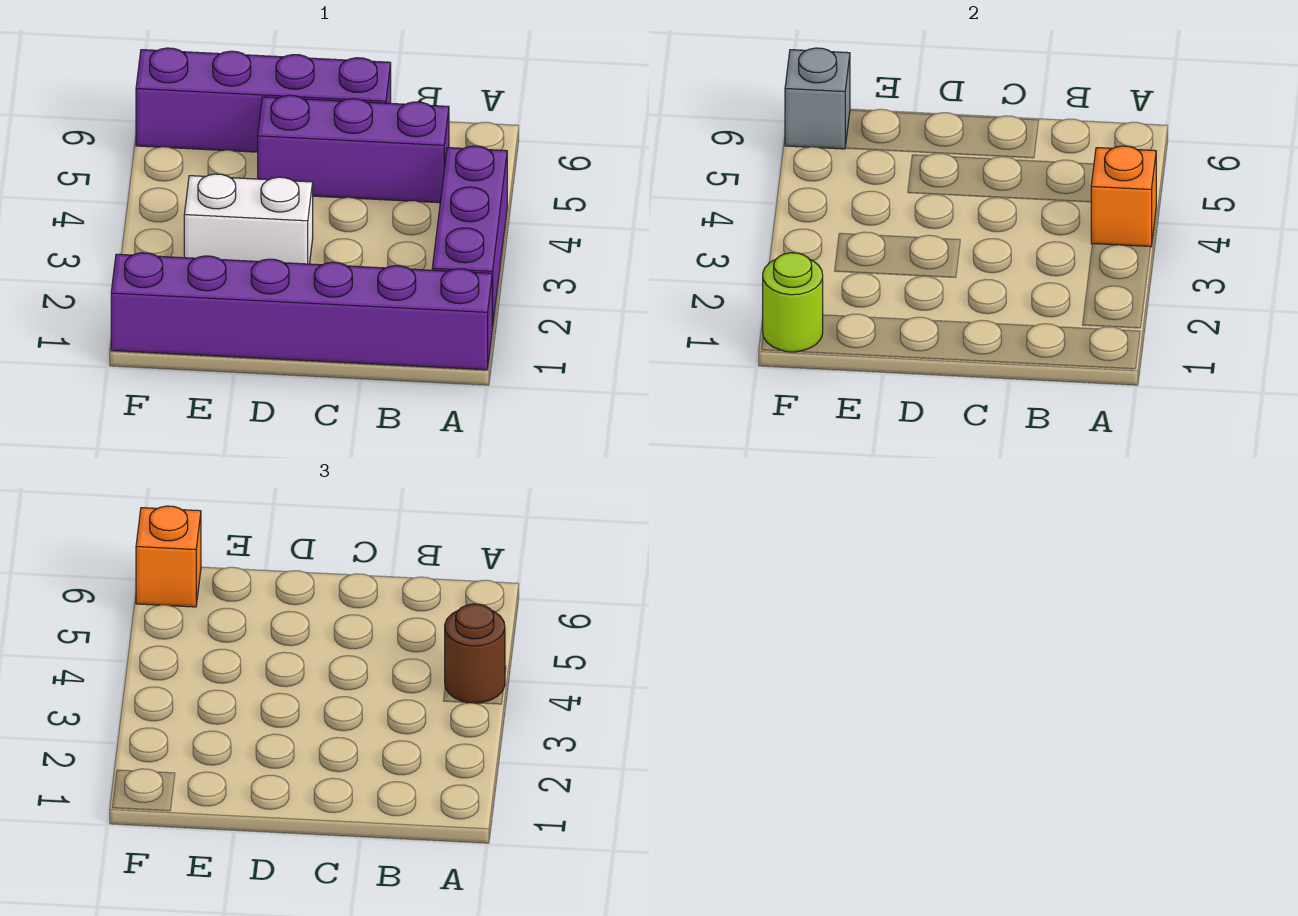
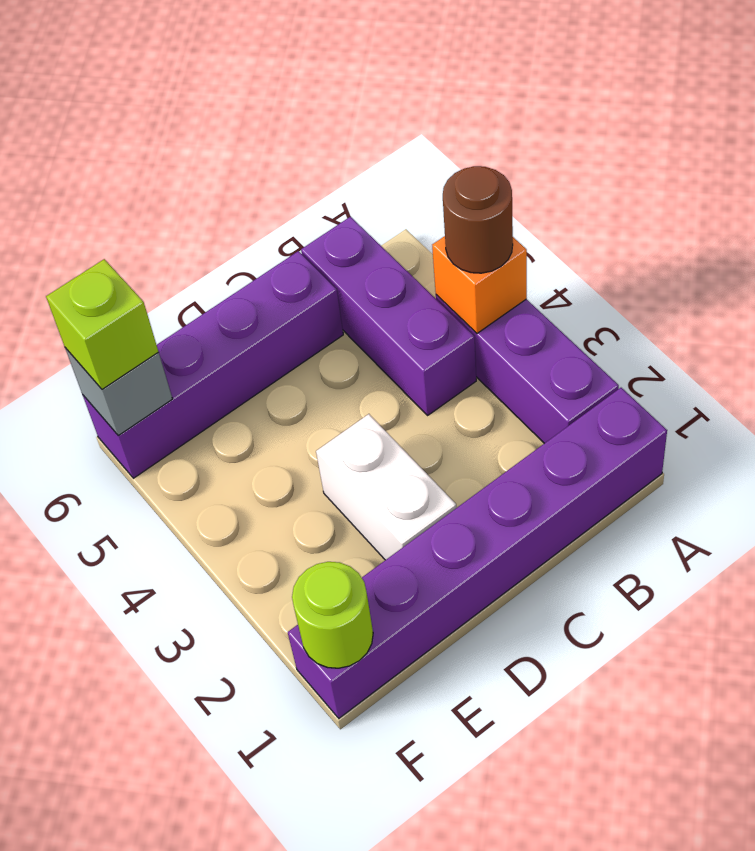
purple 1x3 brick [258,95,449,203] -> purple 1x3 brick turned to [301,217,476,415]
white 1x2 brick [184,174,313,264] -> white 1x2 brick turned to [316,414,456,560]
orange 1x1 brick [136,506,201,607] -> lime 1x1 brick [46,259,158,389]

